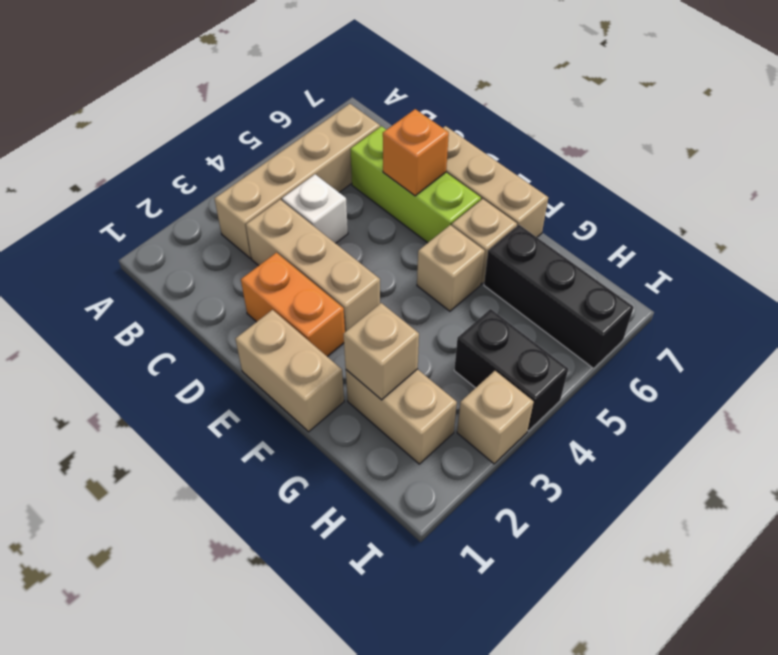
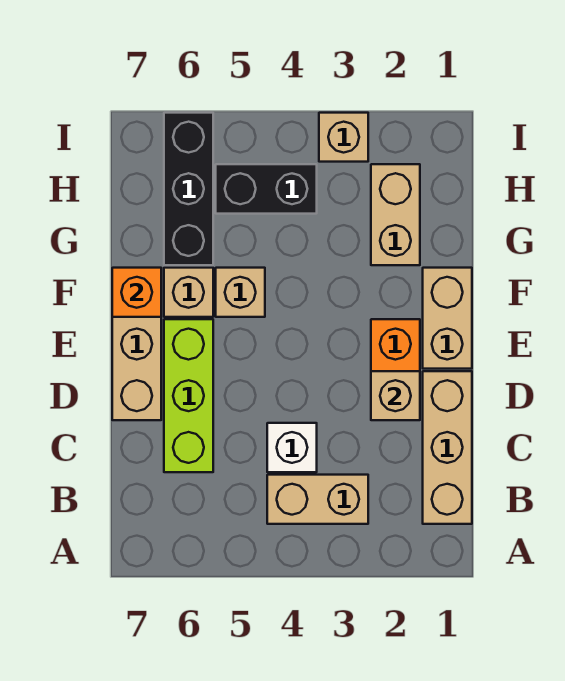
tan 1x4 brick [215,104,380,258] -> tan 1x2 brick [267,475,368,524]
tan 1x3 brick [246,200,380,332] -> tan 1x3 brick moved to [423,371,472,524]
orange 1x1 brick [383,109,449,196] -> orange 1x1 brick moved to [112,268,161,317]
tan 1x1 brick [344,303,419,400] -> tan 1x1 brick moved to [371,371,420,420]
black 1x2 brick [454,309,568,431] -> black 1x2 brick turned to [216,164,317,214]

